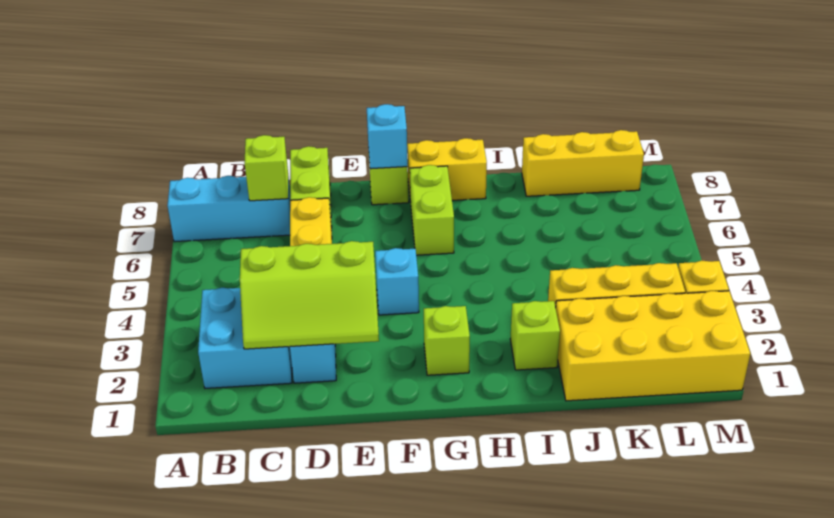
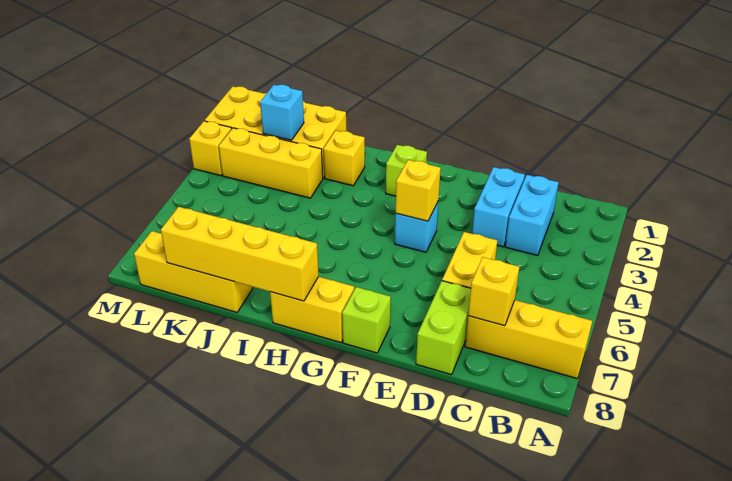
cyan 1x3 brick [167,176,290,242] -> yellow 1x3 brick [465,300,592,379]
cyan 2x2 brick [198,288,292,388] -> cyan 1x2 brick [505,175,559,256]
lime 2x3 slope [240,241,379,349] -> none
lime 1x1 brick [244,135,288,201] -> yellow 1x1 brick [468,257,519,326]
none -> yellow 1x1 brick [396,160,441,221]
cyan 1x1 brick [367,104,408,169] -> cyan 1x1 brick moved to [260,85,304,140]
lime 1x2 brick [410,165,454,255] -> none
none -> yellow 1x4 brick [161,207,319,301]
lime 1x1 brick [510,301,560,370] -> yellow 1x1 brick [324,131,365,186]

